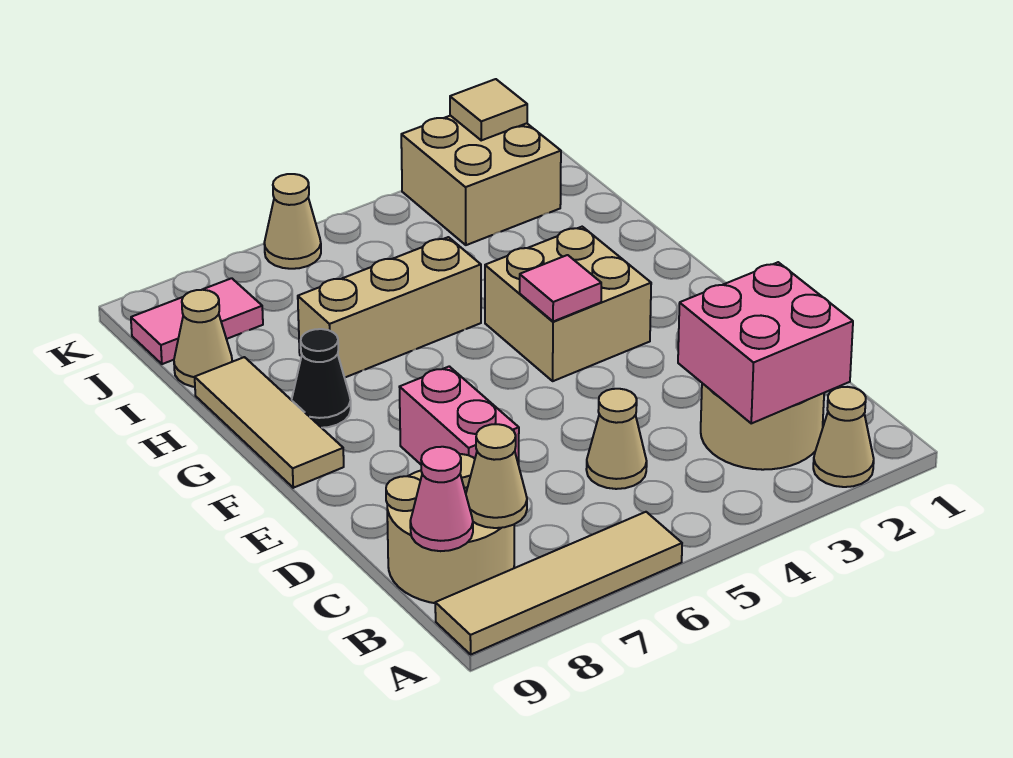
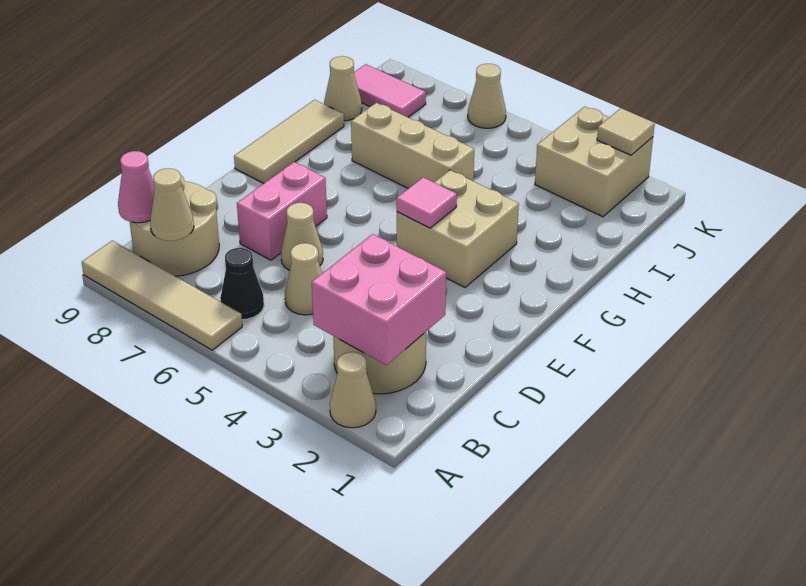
none -> tan 1x1 cone [281,203,323,270]
black 1x1 cone [292,329,351,428] -> black 1x1 cone moved to [220,248,264,320]

